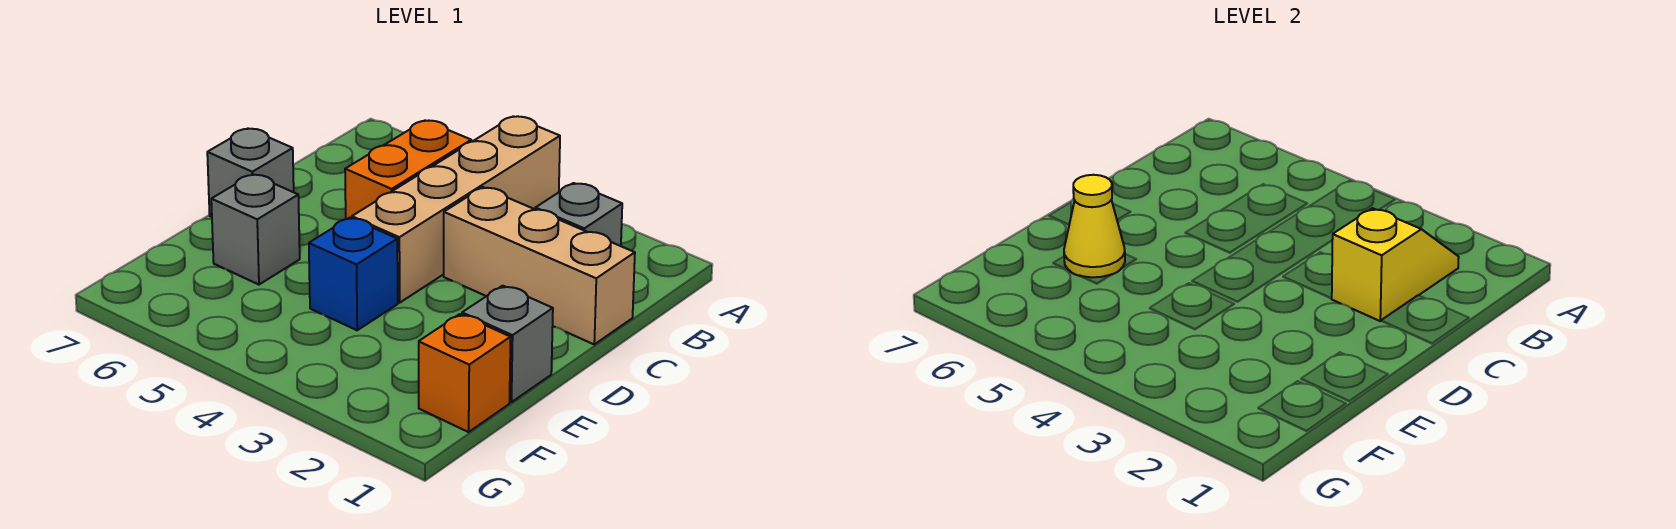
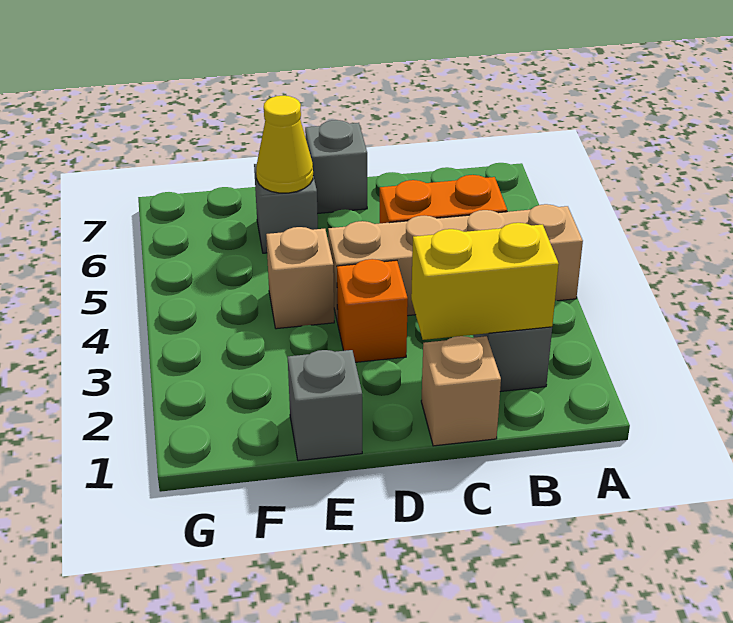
yellow 1x2 slope [1332,208,1459,321] -> yellow 1x2 brick [411,223,559,340]
tan 1x3 brick [444,187,635,344] -> tan 1x1 brick [421,336,501,446]
blue 1x1 brick [309,218,398,330] -> tan 1x1 brick [266,227,334,329]
orange 1x1 brick [419,314,511,432] -> orange 1x1 brick moved to [337,259,408,362]

